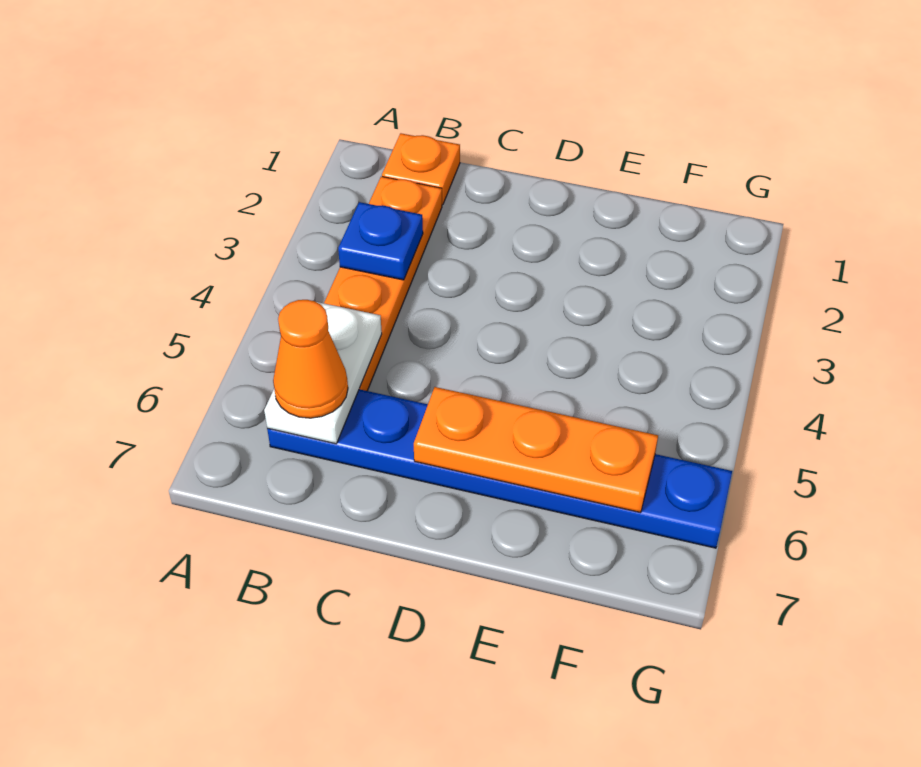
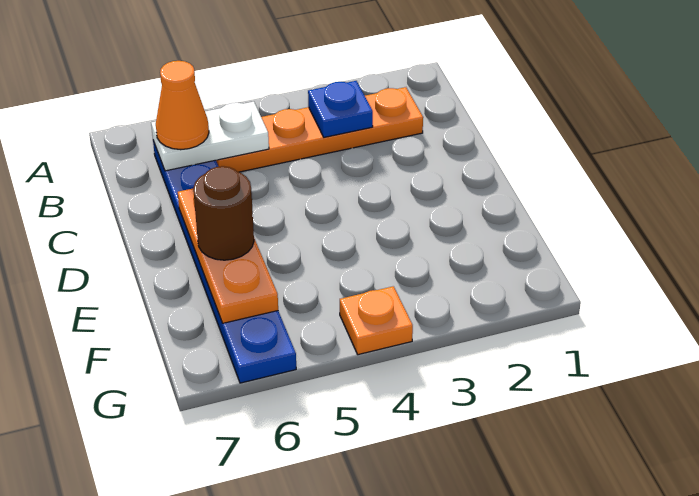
orange 1x1 plate [382,133,460,205] -> orange 1x1 plate moved to [340,286,413,355]
none -> brown 1x1 round brick [193,166,254,260]

